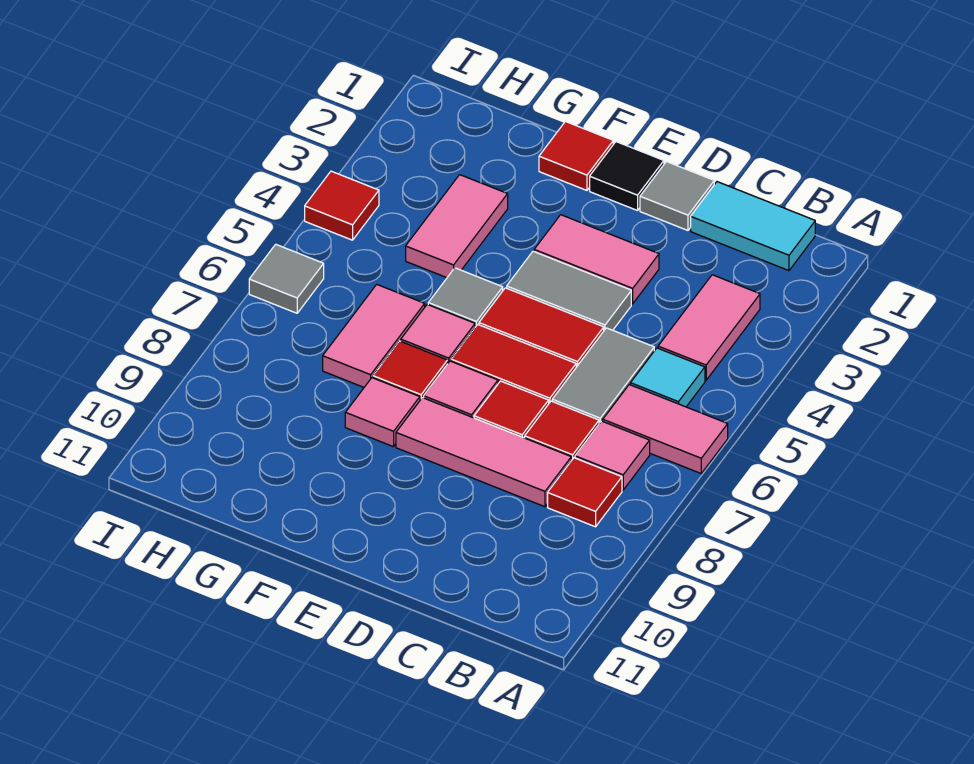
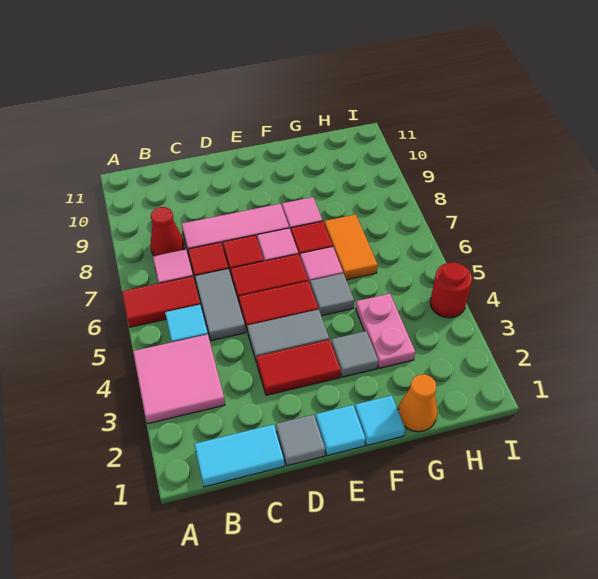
pink 1x2 tile [603,385,728,473] -> red 1x2 tile [122,276,200,327]
pink 1x2 tile [658,275,760,380] -> pink 2x2 tile [133,334,225,424]
red 1x1 tile [548,458,622,527] -> red 1x1 cone [151,207,184,256]
pink 1x2 tile [534,215,659,304] -> red 1x2 tile [256,340,341,395]
black 1x1 tile [590,142,664,211] -> cyan 1x1 tile [316,405,365,456]
red 1x1 tile [539,122,613,190] -> cyan 1x1 tile [355,395,405,445]
none -> orange 1x1 cone [398,374,437,432]
pink 1x2 tile [406,175,508,278] -> pink 1x2 plate [356,294,415,368]
pink 1x2 tile [323,284,425,387] -> orange 1x2 tile [324,214,378,280]
red 1x1 tile [305,171,379,240] -> red 1x1 round brick [430,262,472,318]
grey 1x1 tile [249,244,324,313] -> grey 1x1 tile moved to [331,331,378,377]

